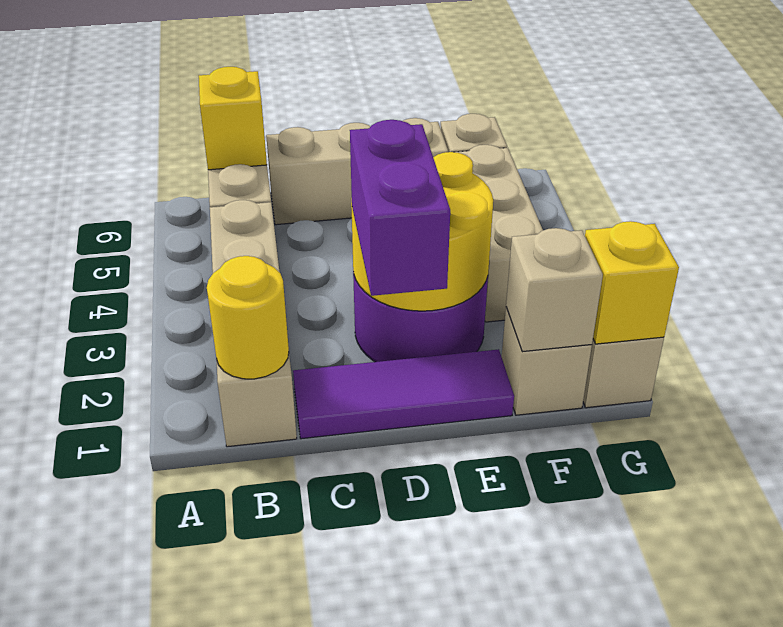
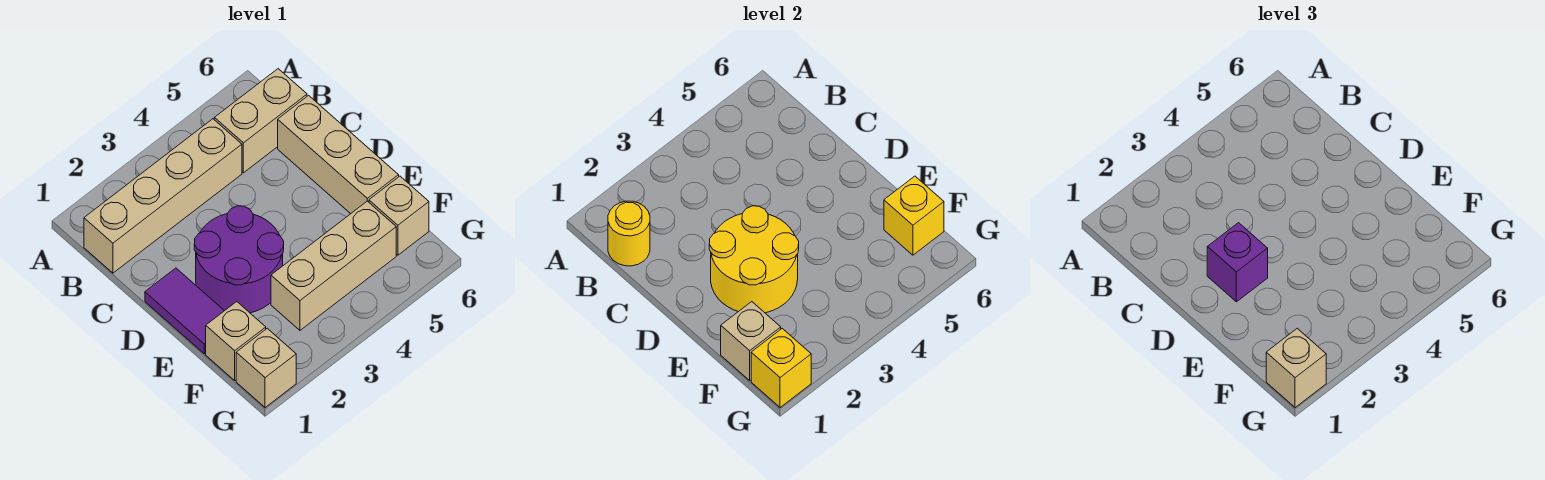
yellow 1x1 brick [199,67,267,170] -> yellow 1x1 brick moved to [884,176,944,255]
purple 1x3 tile [293,349,514,439] -> purple 1x2 tile [145,268,224,354]
purple 1x2 brick [350,120,450,296] -> purple 1x1 brick [1207,223,1268,302]
none -> tan 1x1 brick [1266,328,1326,408]

